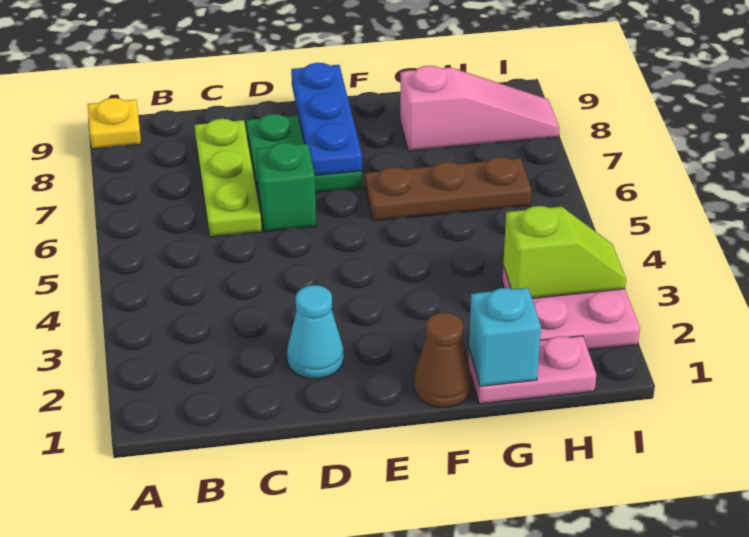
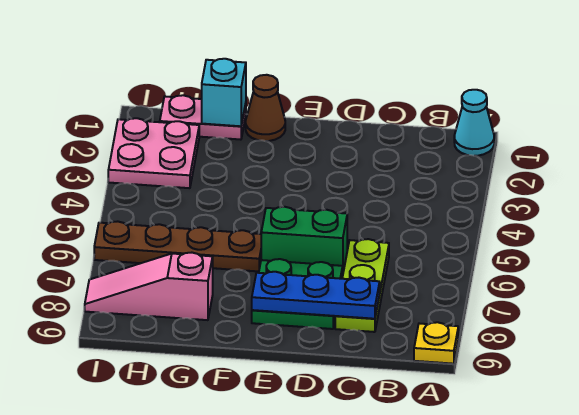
cyan 1x1 cone [287,285,343,379] -> cyan 1x1 cone moved to [454,90,494,156]
green 1x1 brick [256,142,316,231] -> green 1x2 brick [261,207,347,272]
blue 1x3 plate [291,63,362,175] -> blue 1x3 plate turned to [252,272,380,319]
brown 1x3 plate [365,157,531,221] -> brown 1x4 plate [94,221,261,271]
lime 1x2 slope [503,206,626,298] -> none

